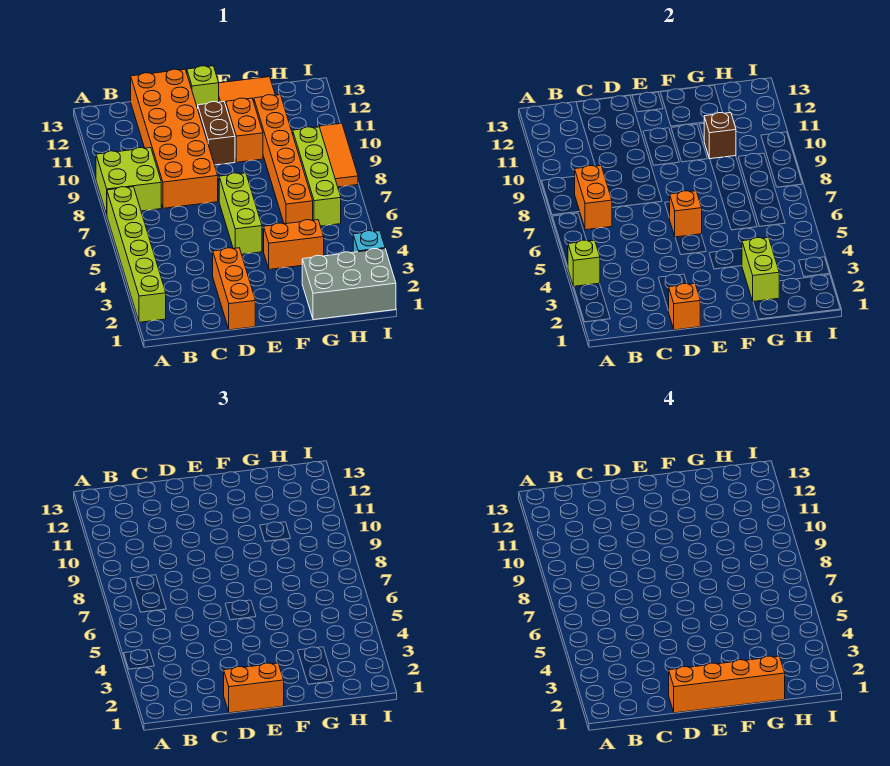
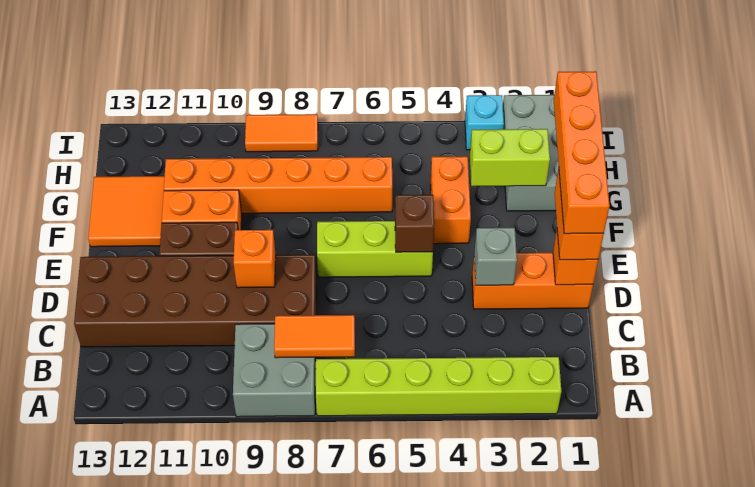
lime 1x1 brick [568,240,600,287] -> none
lime 2x2 brick [96,148,161,214] -> grey 2x2 brick [233,324,316,417]
orange 1x2 brick [575,165,612,230] -> orange 1x2 tile [274,315,355,358]
orange 2x6 brick [131,69,218,208] -> brown 2x6 brick [74,255,316,347]
none -> grey 1x1 brick [474,228,517,285]
orange 1x1 brick [670,191,702,237] -> orange 1x1 brick moved to [233,230,276,288]
lime 1x1 brick [187,66,219,109] -> none
brown 1x1 brick [704,113,736,159] -> brown 1x1 brick moved to [395,195,434,252]
lime 1x4 brick [293,127,341,226] -> none
orange 1x3 tile [316,123,358,187] -> orange 1x2 tile [245,114,318,152]

